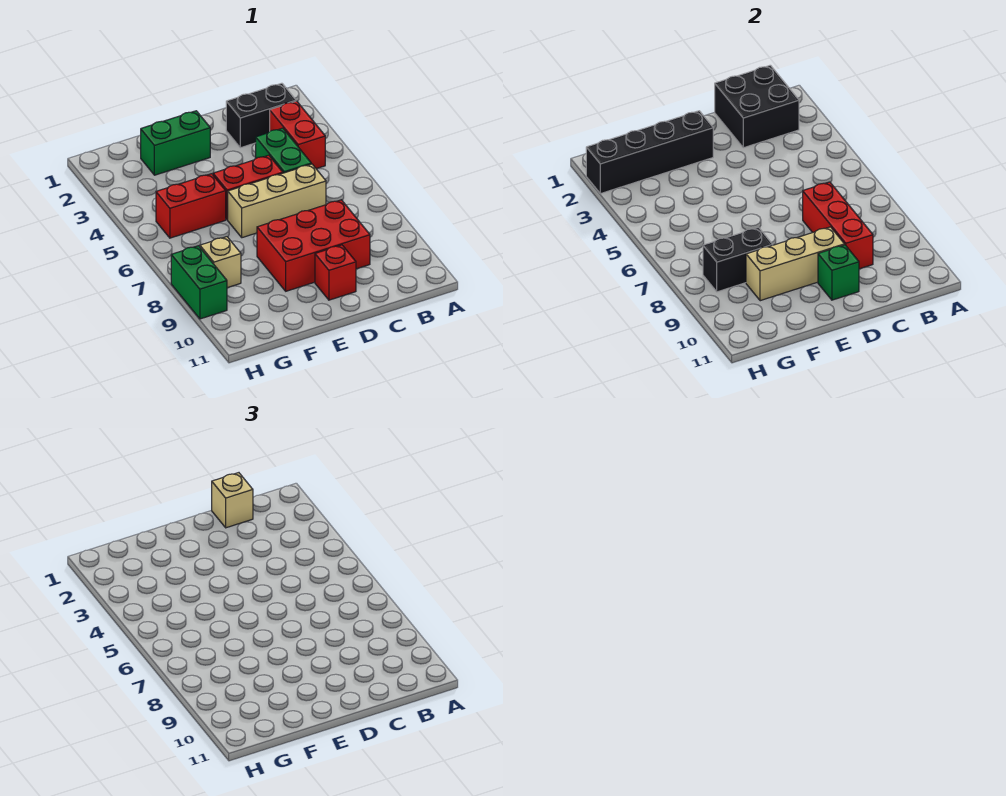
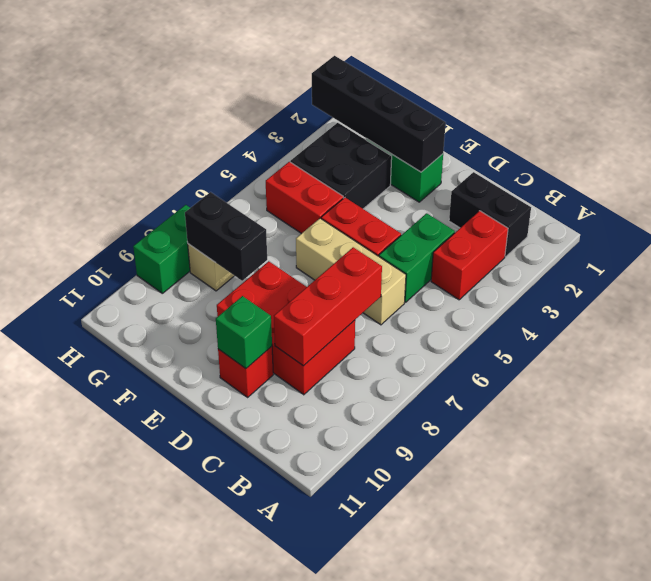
black 2x2 brick [715,65,799,148] -> black 2x2 brick moved to [290,123,392,209]
tan 1x1 brick [212,473,253,528] -> none
tan 1x3 brick [746,227,844,301] -> none

